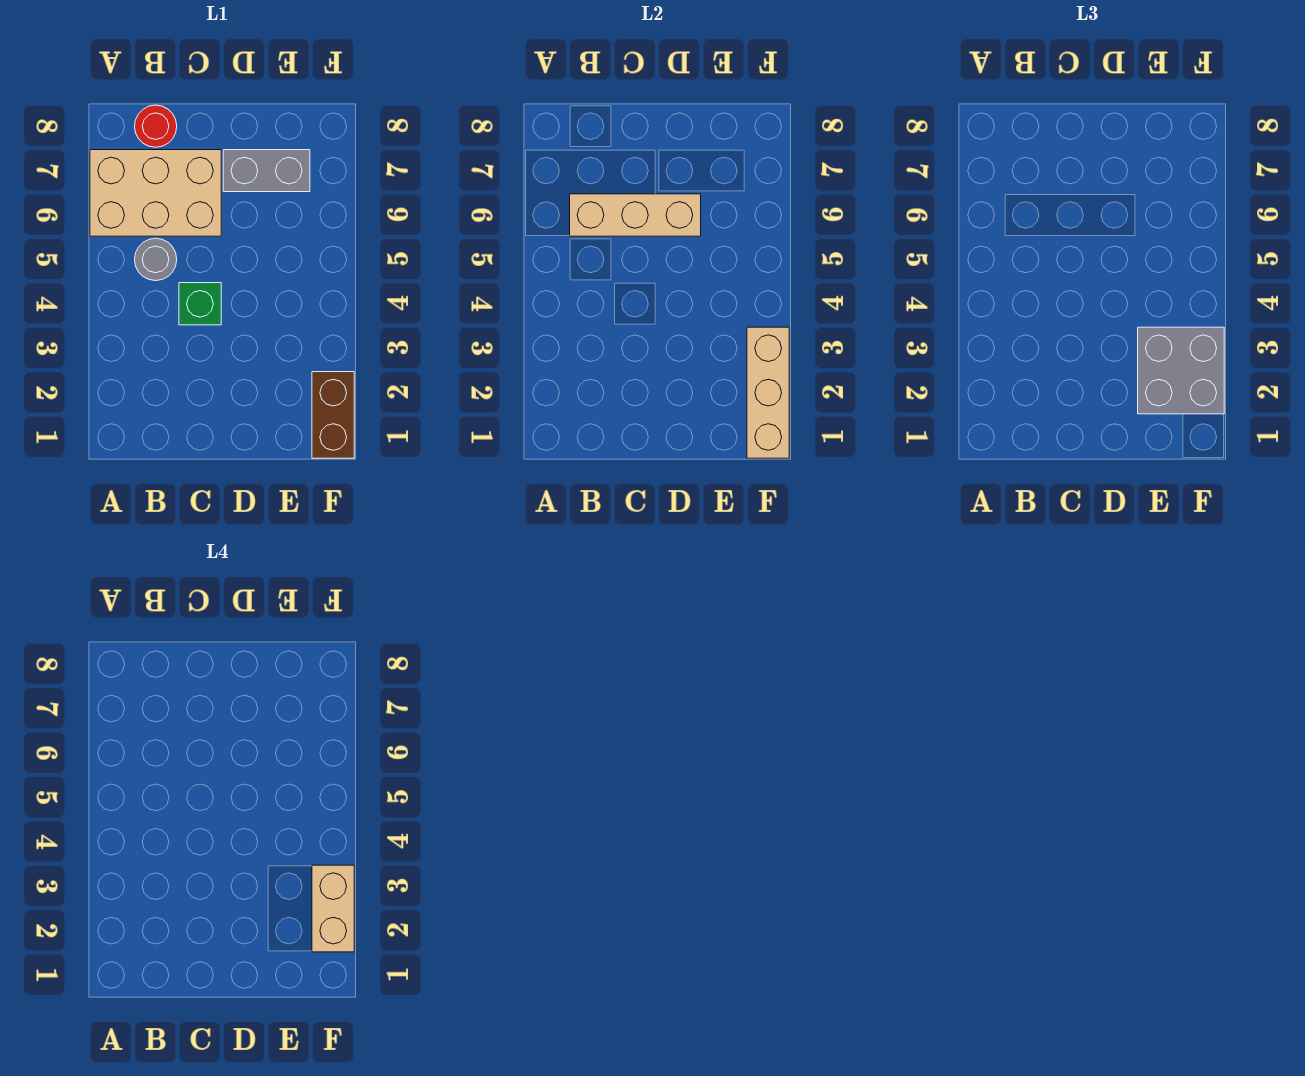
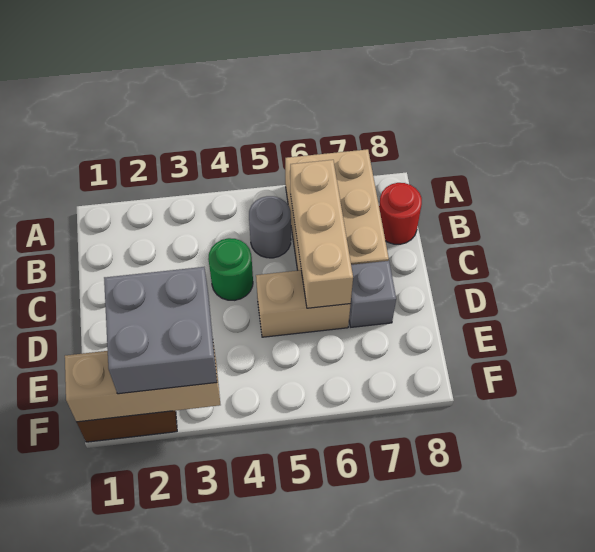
green 1x1 brick [179,283,221,325] -> green 1x1 round brick [208,238,253,300]
grey 1x2 brick [223,150,310,192] -> grey 1x1 brick [349,261,396,327]
tan 1x2 brick [312,865,354,952] -> tan 1x2 brick moved to [256,270,351,337]

